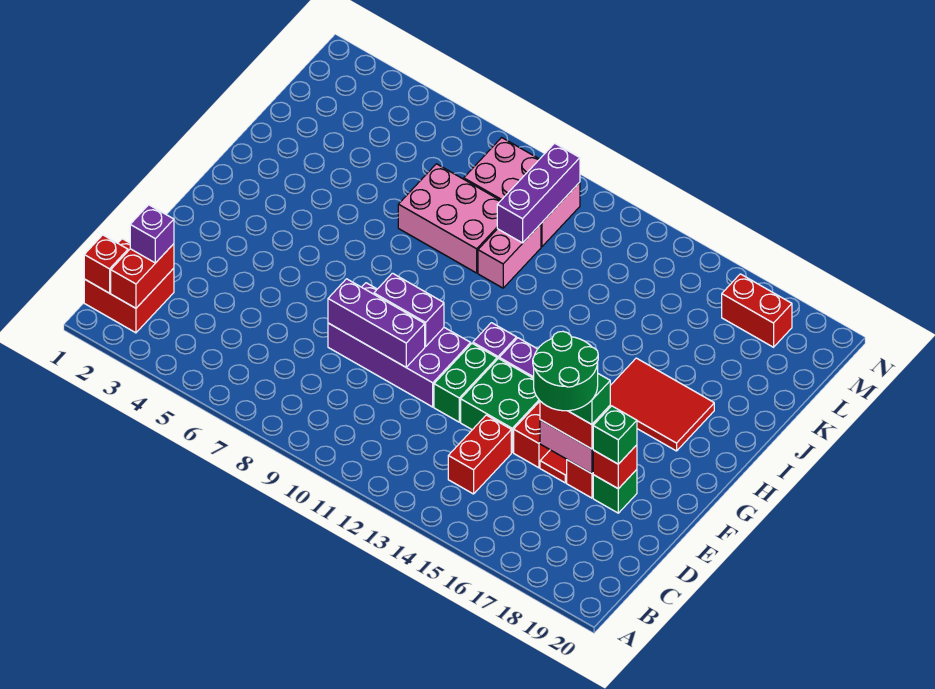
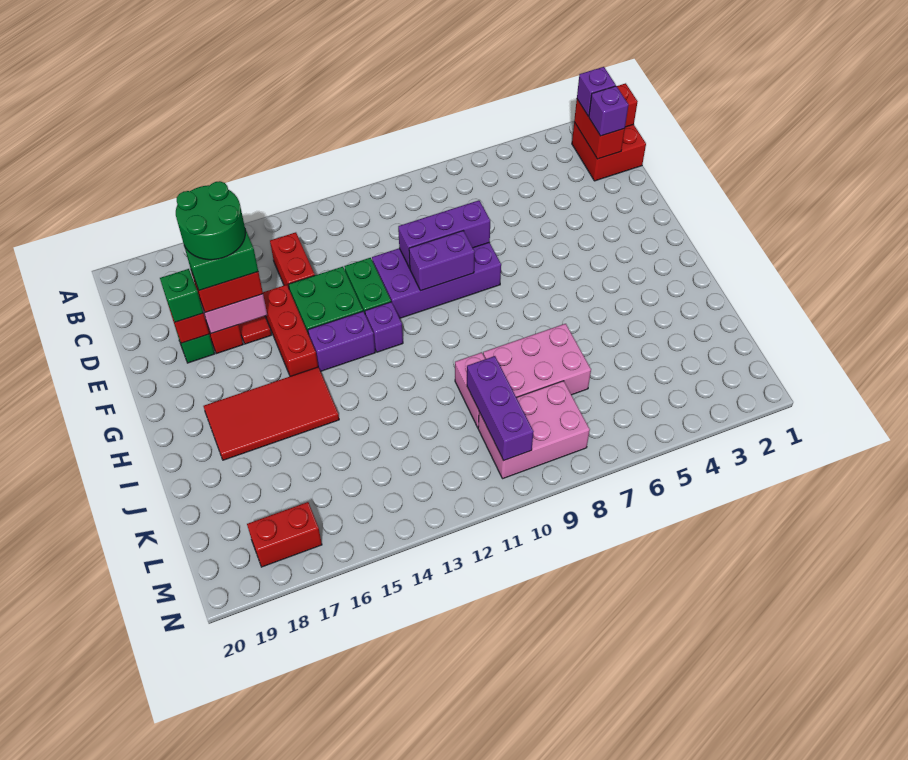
none -> purple 1x1 brick [577,67,616,116]
red 2x3 tile [610,358,714,451] -> red 2x4 tile [203,367,339,460]

